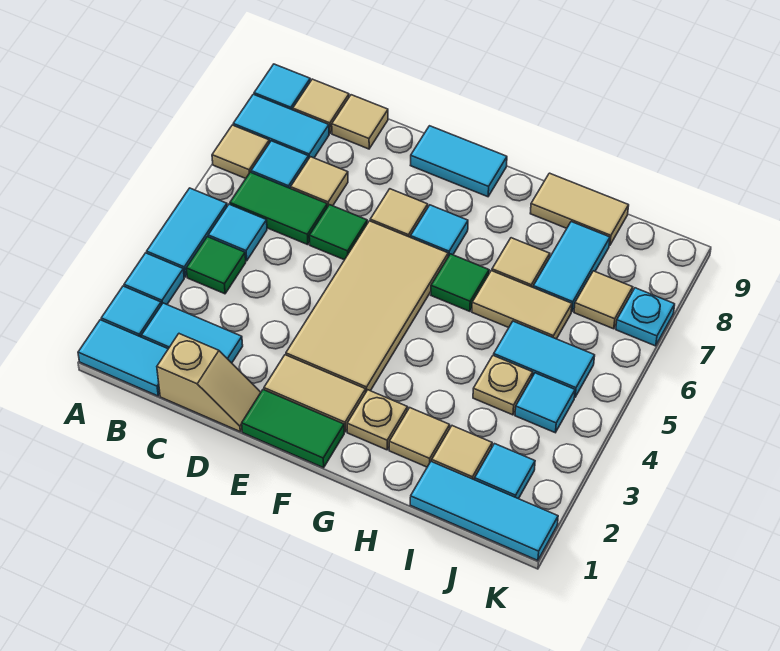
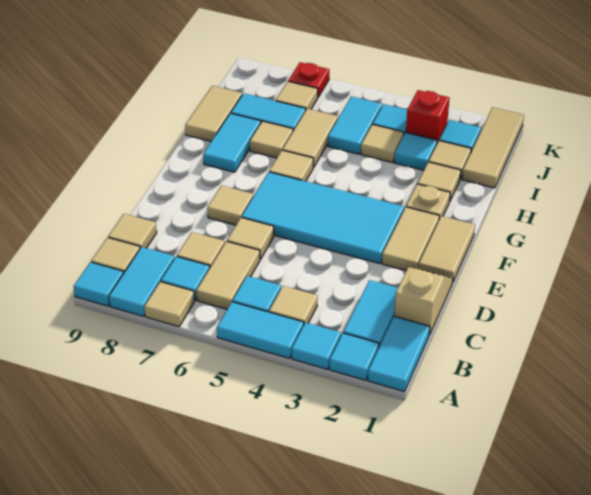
green 1x1 tile [186,237,246,294] -> tan 1x1 tile [269,286,318,324]
green 1x2 tile [230,172,327,245] -> tan 1x2 tile [196,241,260,309]
green 1x1 tile [309,205,367,260] -> tan 1x1 tile [227,217,274,260]
green 1x2 tile [242,390,344,468] -> tan 1x2 tile [418,216,475,283]
tan 2x4 tile [286,221,448,391] -> cyan 2x4 tile [242,172,404,264]
cyan 1x2 tile [410,126,507,197] -> cyan 1x2 tile moved to [203,113,261,172]
cyan 1x1 tile [411,205,468,256] -> cyan 1x1 tile moved to [394,132,437,170]
green 1x1 tile [431,254,489,311] -> tan 1x1 tile [269,150,313,181]
cyan 1x3 tile [410,461,558,561] -> tan 1x3 tile [462,107,524,188]
tan 1x1 plate [473,355,533,415] -> tan 1x1 tile [361,124,404,162]
none -> red 1x1 brick [406,90,449,143]
cyan 1x1 plate [616,288,675,346] -> red 1x1 plate [288,62,329,97]

